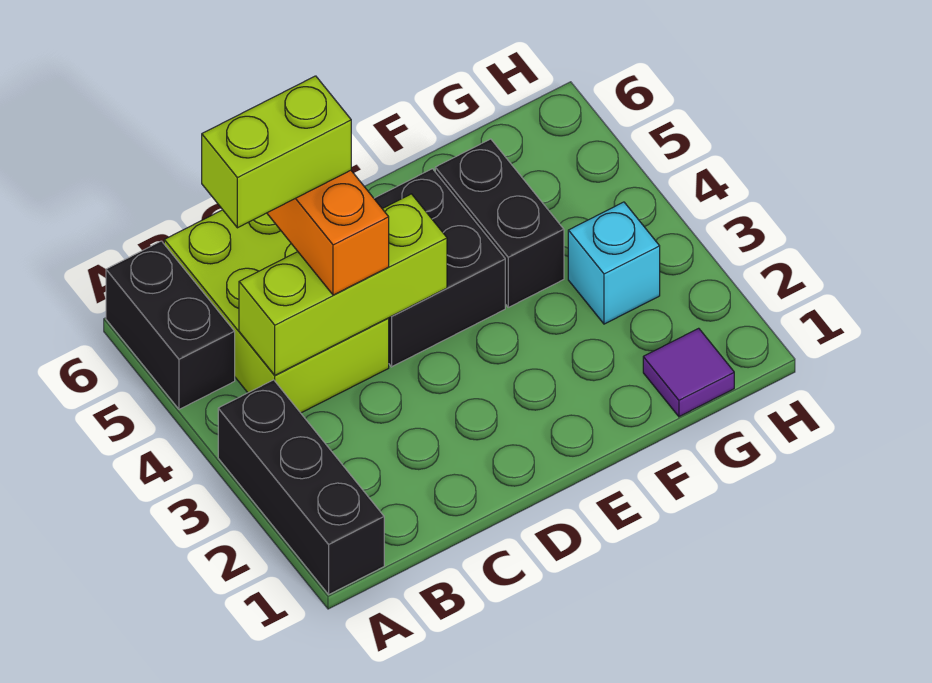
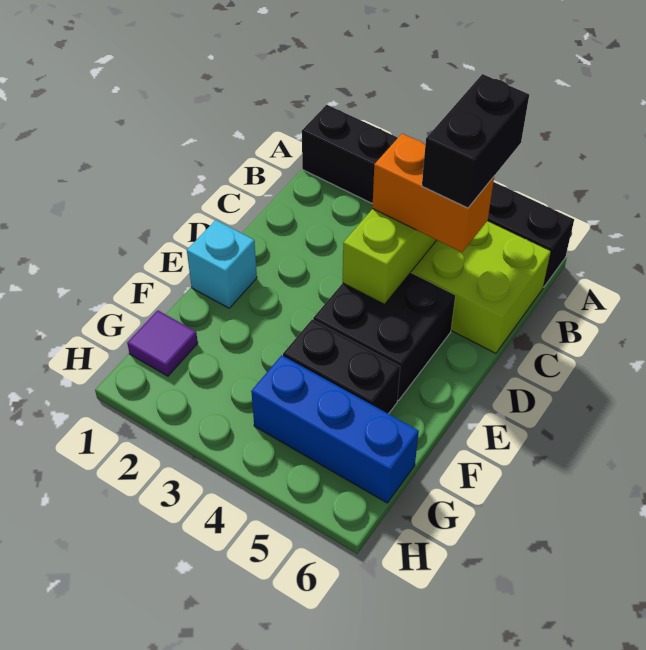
lime 1x2 brick [202,76,351,228] -> black 1x2 brick [422,74,529,208]
cyan 1x1 brick [568,202,660,324] -> cyan 1x1 brick moved to [187,220,257,308]
none -> blue 1x3 brick [251,355,419,503]

